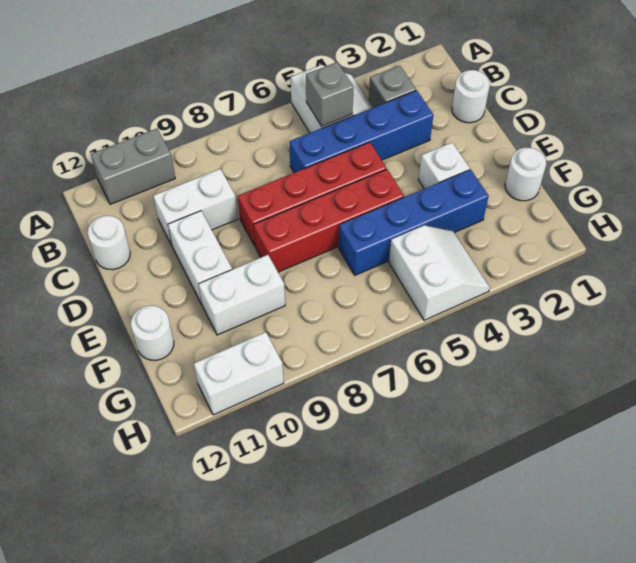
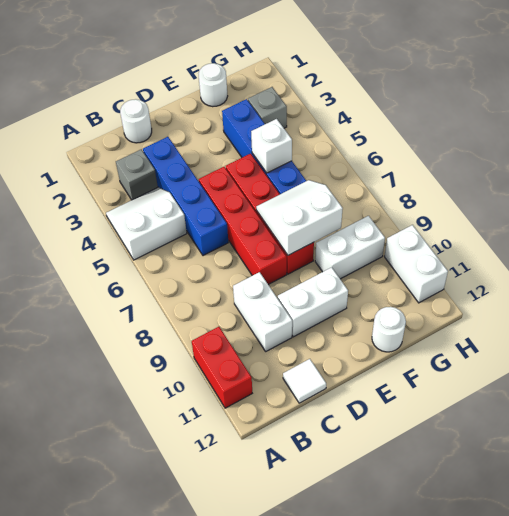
grey 1x2 brick [91,129,175,204] -> red 1x2 brick [192,327,252,408]
grey 1x1 brick [306,62,354,126] -> grey 1x1 brick moved to [248,87,287,128]
white 1x1 round brick [88,216,130,270] -> white 1x1 tile [283,359,326,403]
white 1x1 brick [418,143,470,189] -> white 1x1 brick moved to [251,119,292,173]
white 1x2 brick [199,255,285,335] -> white 1x2 brick turned to [315,216,385,279]
white 2x2 slope [389,225,490,320] -> white 2x2 slope moved to [256,180,343,255]

